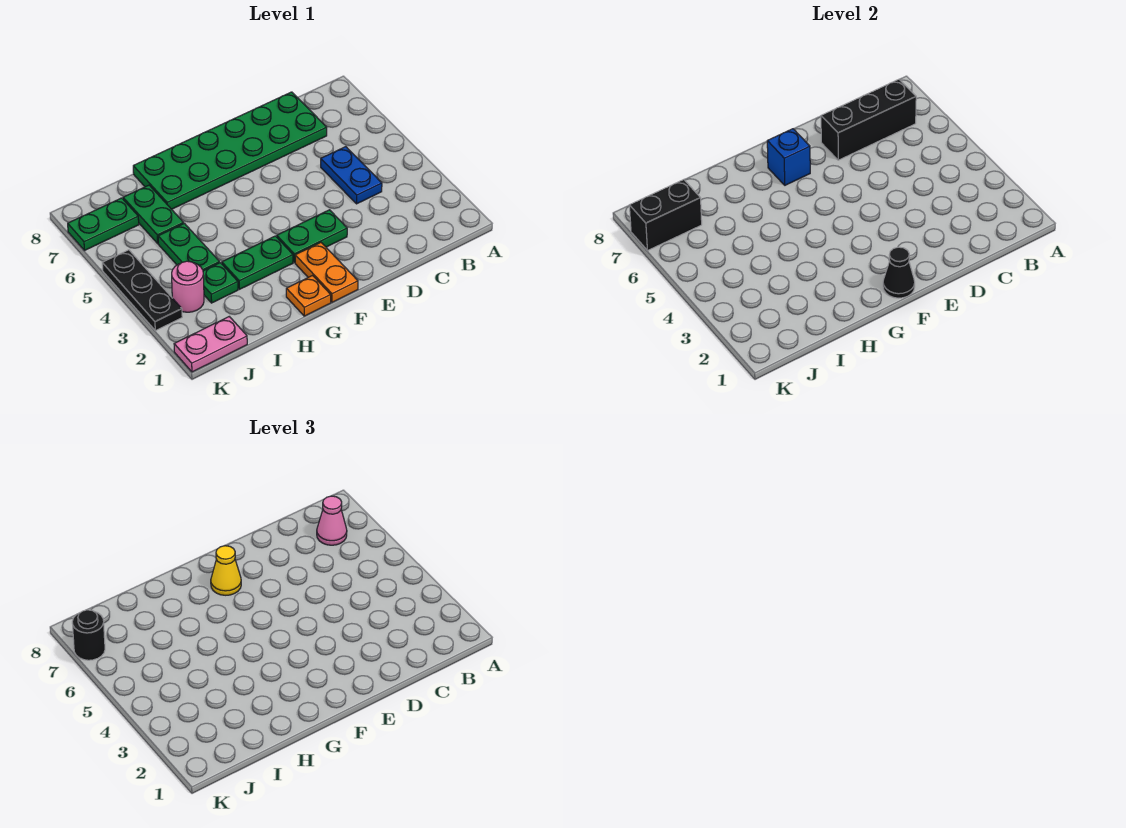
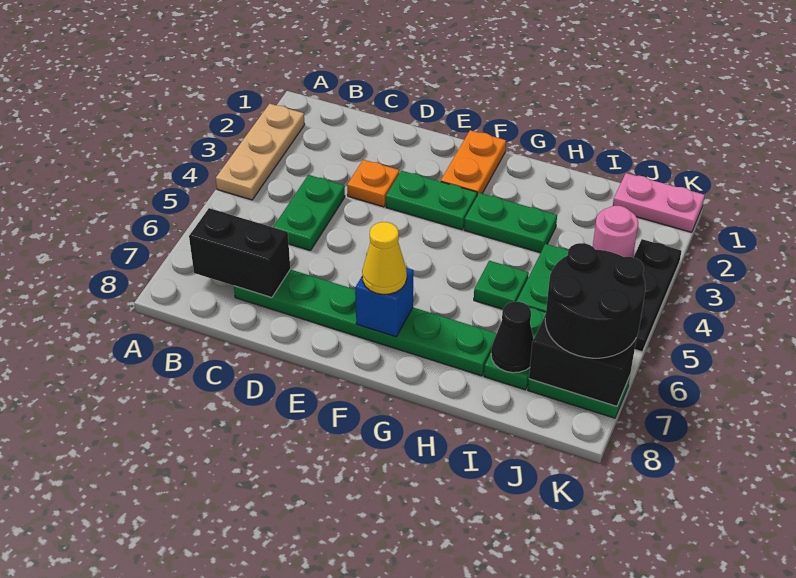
none -> tan 1x3 plate [216,104,305,200]
black 1x3 brick [821,79,916,160] -> black 1x2 brick [189,208,290,298]
pink 1x1 cone [317,496,347,545] -> none
blue 1x2 plate [321,147,382,204] -> green 1x2 plate [273,175,345,251]
green 2x6 plate [133,92,327,209] -> green 1x6 plate [234,269,497,376]
black 1x1 cone [883,247,915,298] -> black 1x1 cone moved to [491,302,534,373]
orange 1x1 plate [286,276,331,316] -> orange 1x1 plate moved to [347,160,399,207]
green 1x1 plate [203,263,238,303] -> green 1x1 plate moved to [474,261,529,309]
black 1x1 round brick [72,610,105,660] -> black 2x2 round brick [545,243,645,358]

